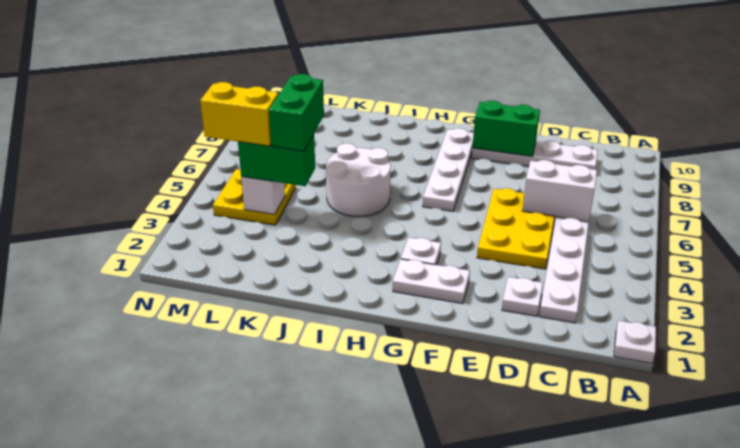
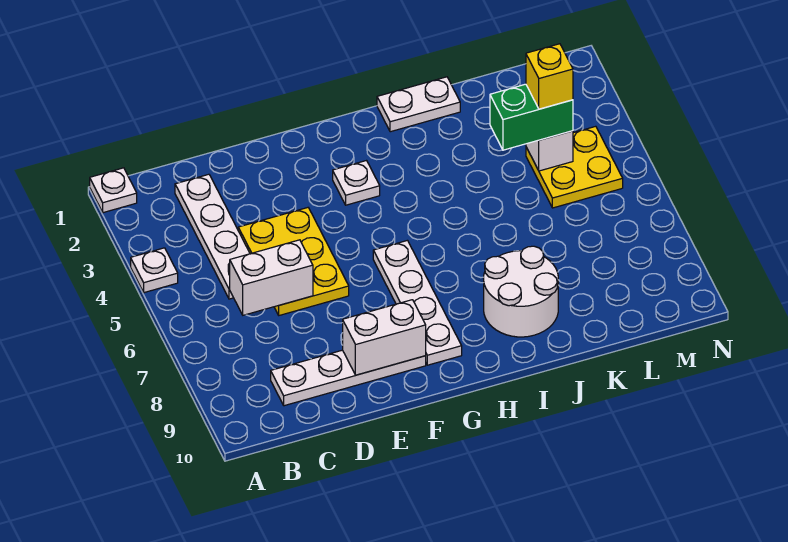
white 1x1 plate [502,277,543,316] -> white 1x1 plate moved to [131,248,178,293]
green 1x2 brick [472,101,540,156] -> white 1x2 brick [343,300,426,375]
white 1x2 plate [393,259,470,304] -> white 1x2 plate moved to [377,77,460,132]
white 2x2 round brick [326,143,391,217] -> white 2x2 round brick moved to [484,246,558,337]
green 1x2 brick [269,74,324,151] -> none
yellow 1x2 brick [200,82,279,146] -> yellow 1x1 brick [526,44,573,109]

